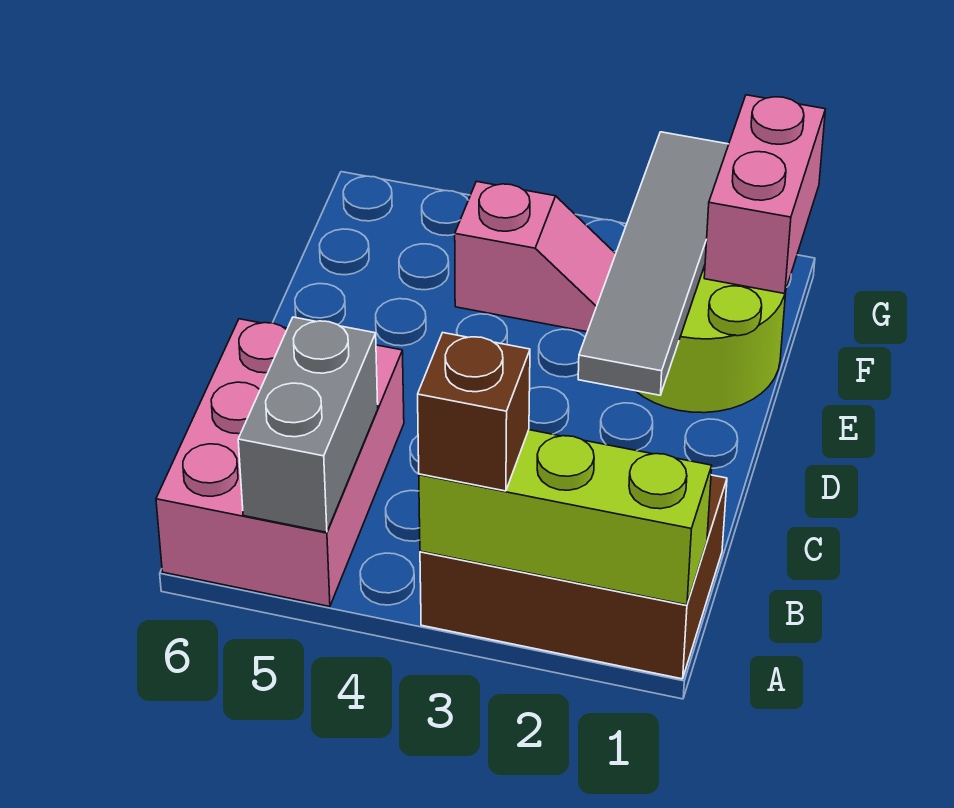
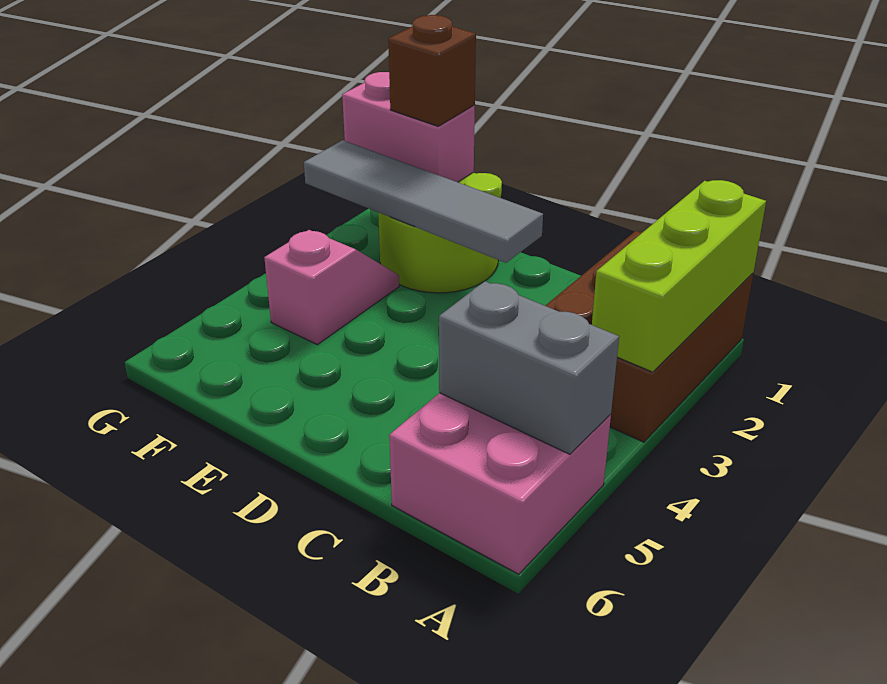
brown 1x1 brick [418,333,530,491] -> brown 1x1 brick moved to [388,15,476,126]
pink 2x3 brick [156,319,404,607] -> pink 2x2 brick [389,393,611,574]

